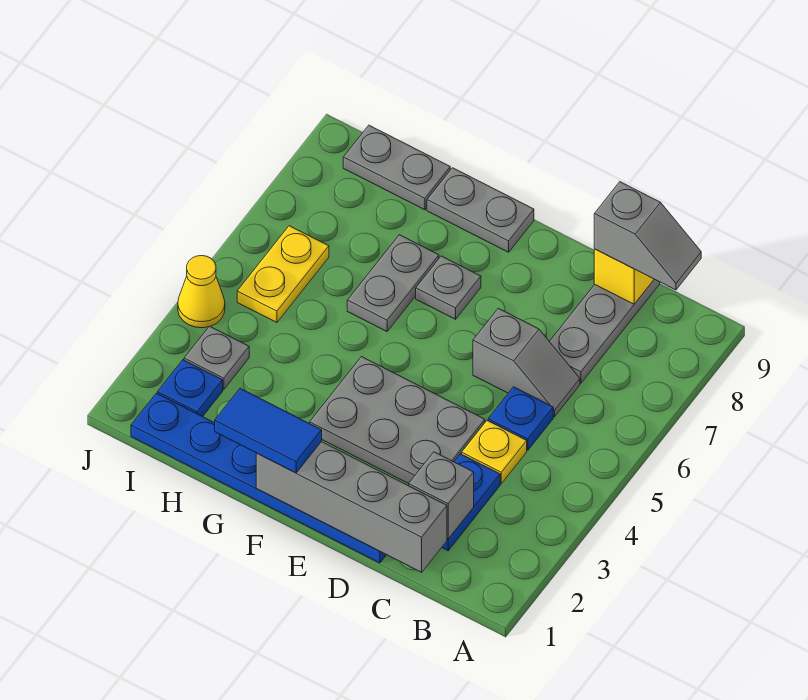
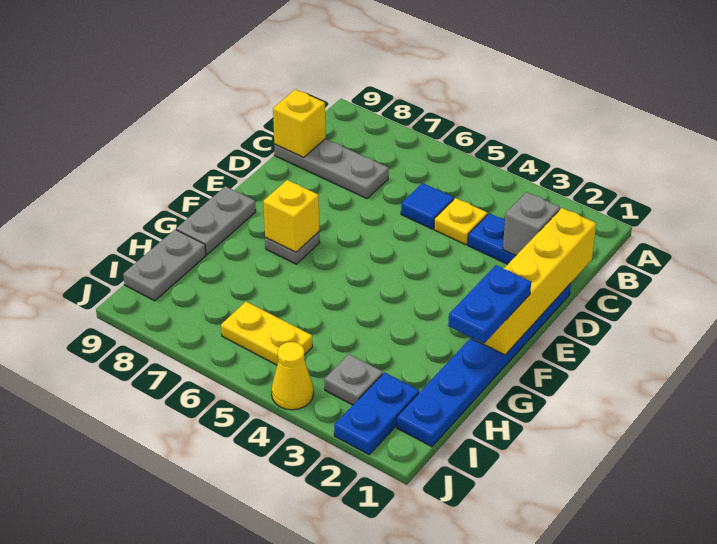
grey 1x2 slope [594,182,701,290] -> none
grey 1x4 brick [256,442,447,572] -> yellow 1x4 brick [470,208,596,355]
blue 1x1 plate [488,387,553,450] -> blue 1x1 tile [401,183,454,229]
grey 1x2 slope [473,308,580,417] -> none
grey 2x3 plate [310,357,485,484] -> none
blue 1x2 tile [215,389,322,473] -> blue 1x2 plate [448,265,531,343]
none -> yellow 1x1 brick [263,180,319,252]
grey 1x2 plate [347,235,439,331] -> none
blue 1x1 plate [158,360,223,417] -> blue 1x2 plate [334,373,419,455]

